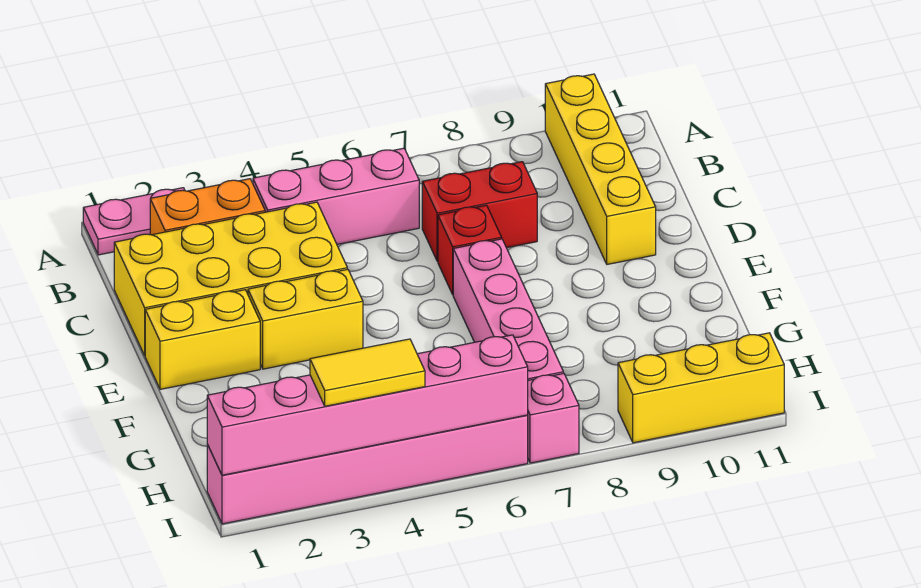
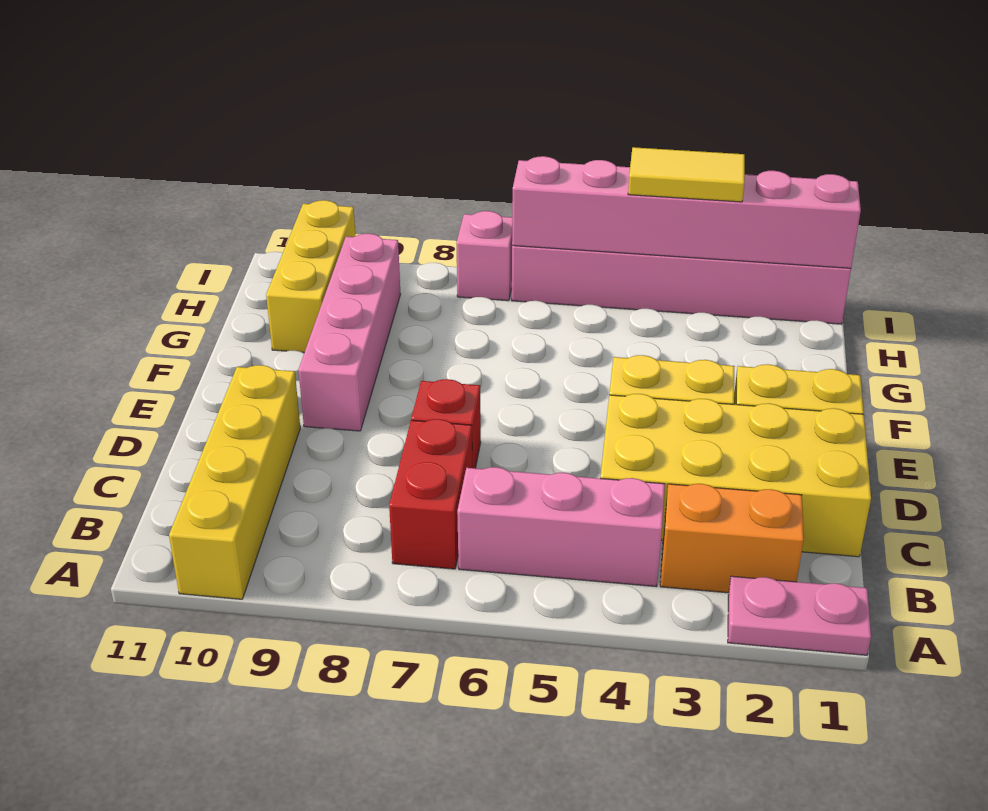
red 1x2 brick [422,162,537,261] -> red 1x2 brick turned to [389,419,472,569]
pink 1x4 brick [453,239,563,380] -> pink 1x4 brick moved to [298,234,400,431]
yellow 1x3 brick [618,333,784,443] -> yellow 1x3 brick turned to [266,200,355,353]

